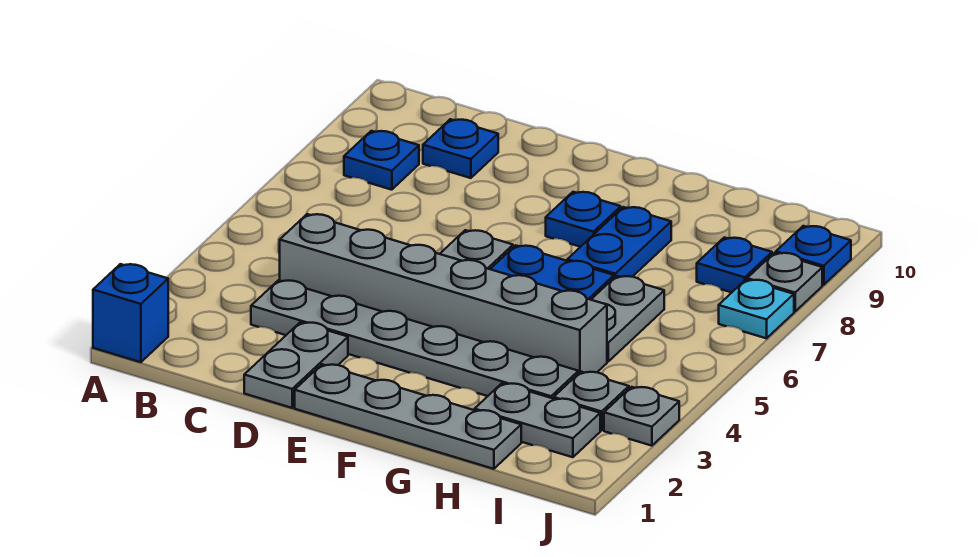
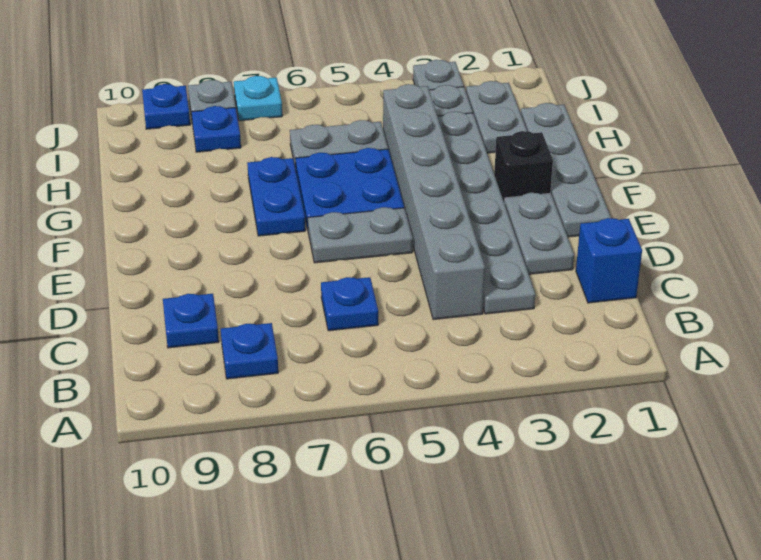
blue 1x1 brick [93,264,168,362] -> blue 1x1 brick moved to [576,218,642,303]
grey 1x2 plate [244,322,348,408] -> grey 1x2 plate turned to [505,193,574,274]
none -> black 1x1 brick [494,131,553,204]
blue 1x1 plate [546,192,621,247] -> blue 1x1 plate moved to [321,277,378,331]
blue 1x2 plate [567,207,671,278] -> blue 1x2 plate turned to [247,157,305,236]

